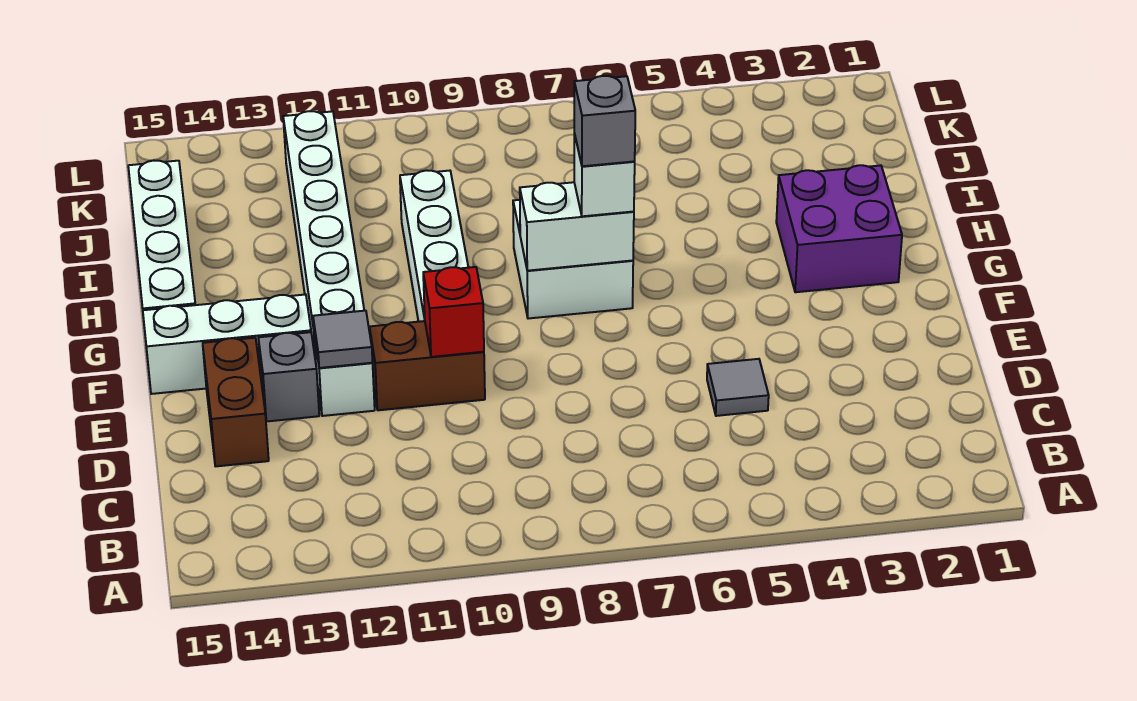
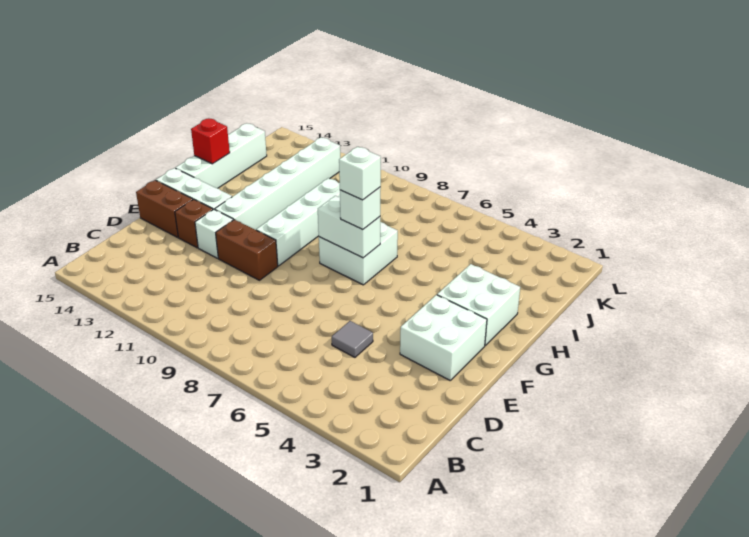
brown 1x2 brick [203,338,269,466] -> brown 1x2 brick turned to [136,180,193,237]
none -> white 2x2 brick [400,295,487,380]
red 1x1 brick [423,267,484,357] -> red 1x1 brick moved to [191,119,230,164]
grey 1x1 tile [313,311,372,368] -> none
grey 1x1 brick [258,332,319,421] -> brown 1x1 brick [175,199,213,248]
purple 2x2 brick [776,165,902,292] -> white 2x2 brick [437,264,520,345]
grey 1x1 brick [574,76,635,166] -> white 1x1 brick [339,147,381,200]

